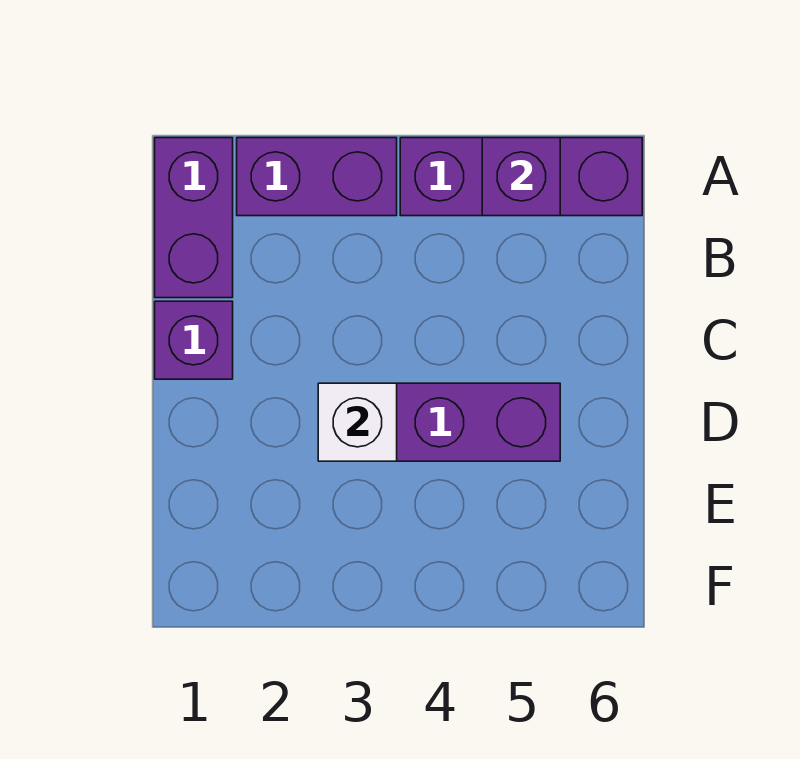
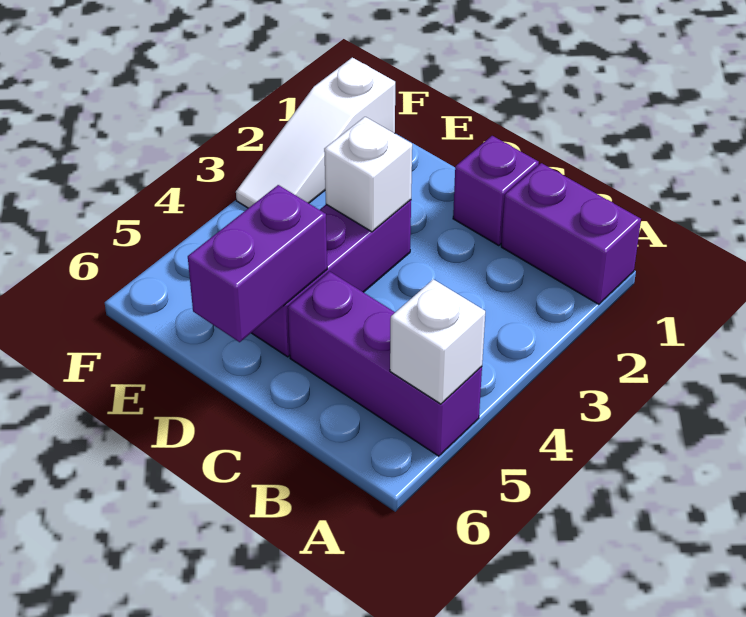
purple 1x2 brick [237,138,397,216] -> purple 1x2 brick moved to [188,185,327,342]
purple 1x3 brick [400,138,642,216] -> purple 1x3 brick turned to [288,272,482,456]
purple 1x1 brick [482,138,560,216] -> white 1x1 brick [390,279,485,404]
none -> white 1x3 slope [236,58,395,208]

